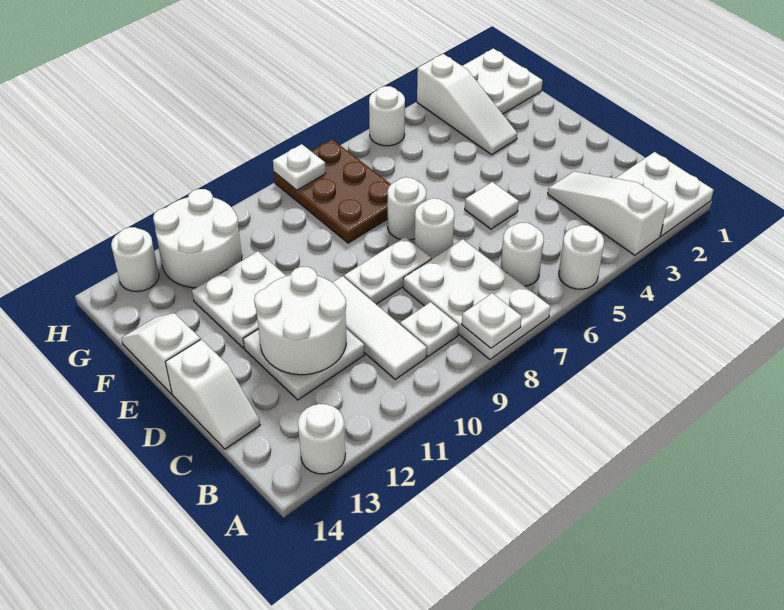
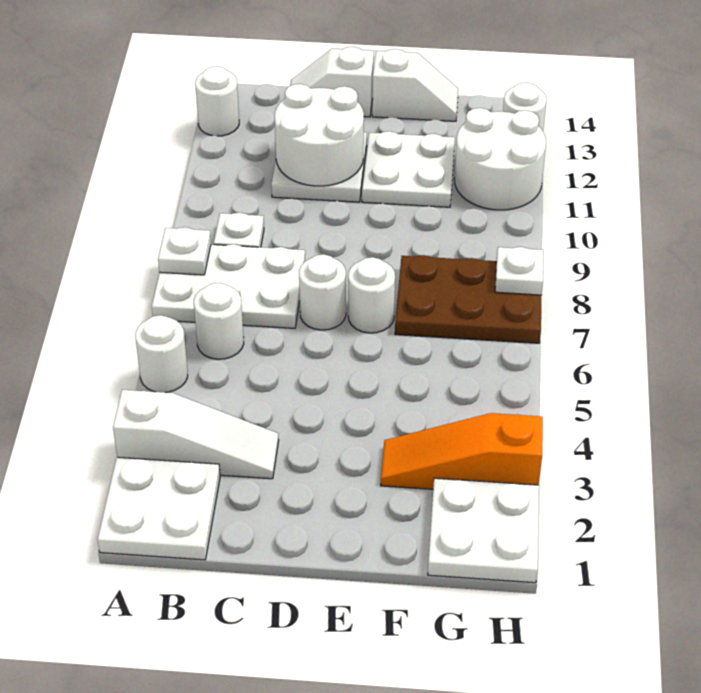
white 1x3 tile [332,276,427,379] -> none
white 1x1 tile [465,182,519,229] -> none
white 1x2 plate [344,237,431,304] -> none
white 1x3 slope [417,54,517,155] -> orange 1x3 slope [381,413,543,489]
white 1x1 round brick [369,86,405,146] -> none

